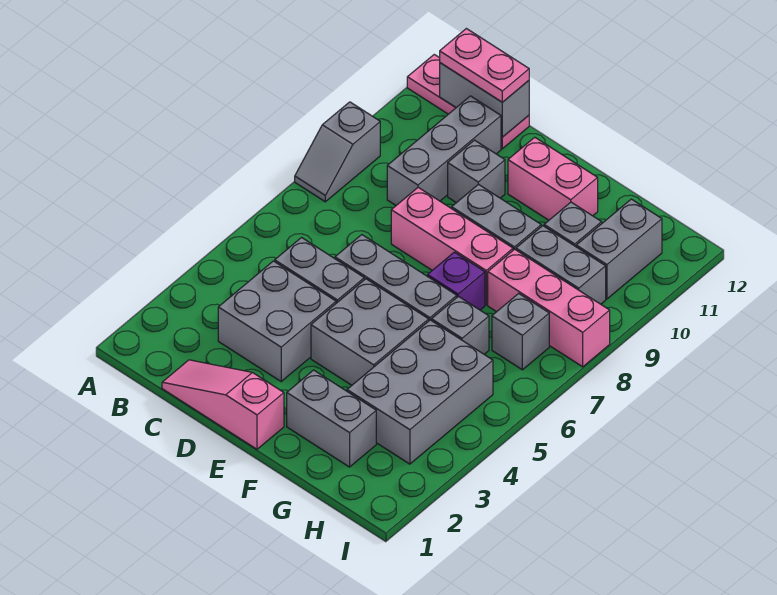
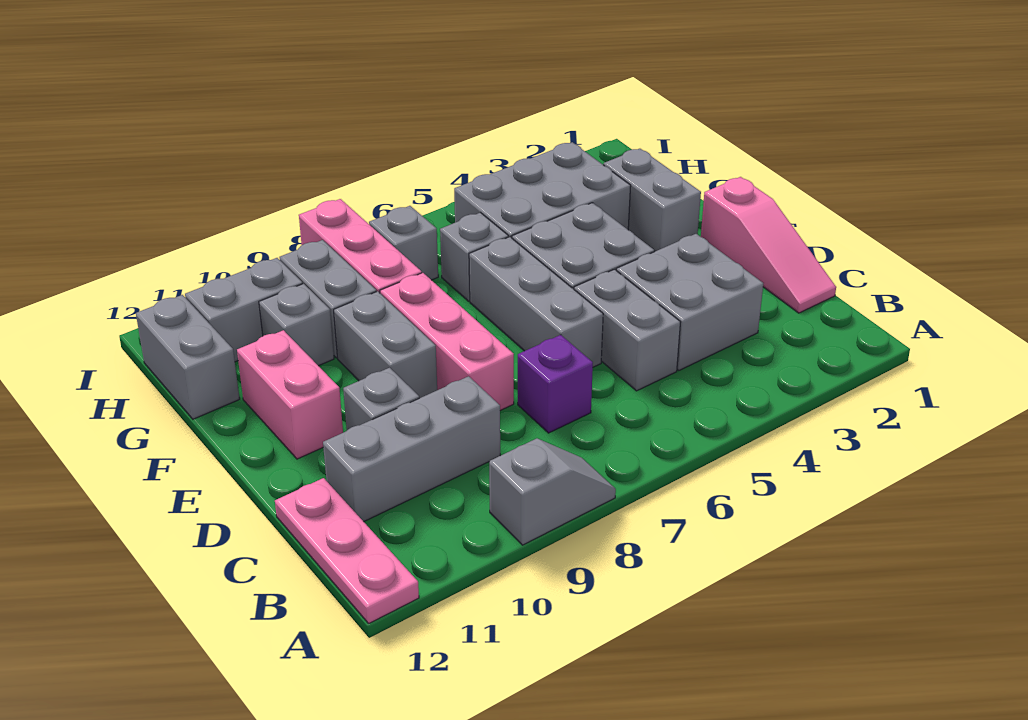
grey 1x2 brick [440,63,529,137] -> grey 1x2 brick moved to [136,295,240,419]
pink 1x2 plate [440,29,529,102] -> none
purple 1x1 brick [428,252,485,310] -> purple 1x1 brick moved to [518,335,593,433]

